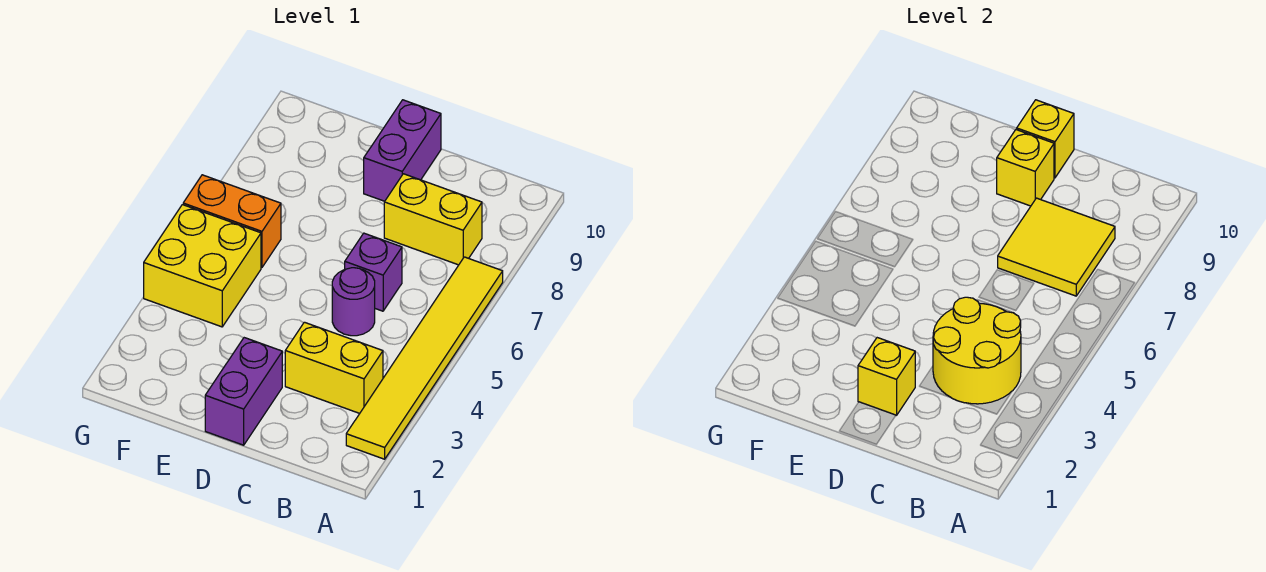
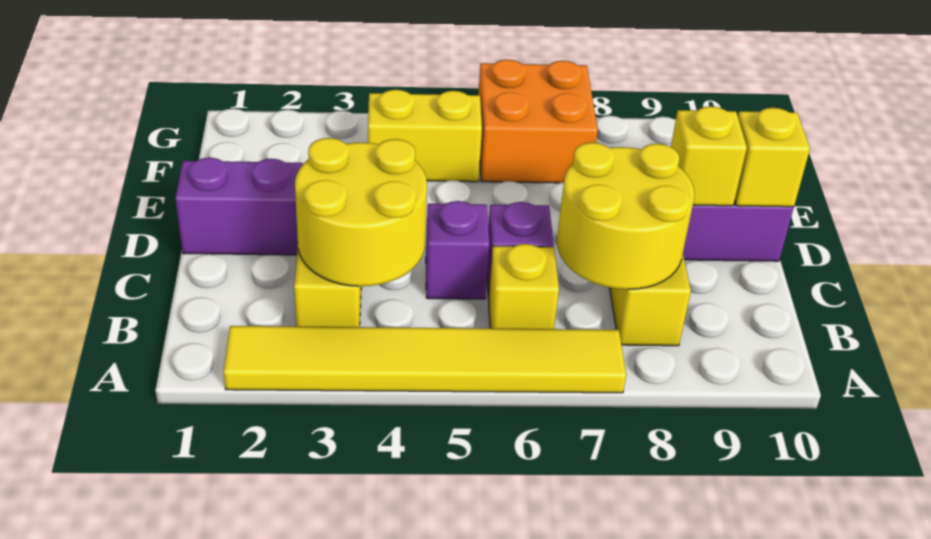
yellow 2x2 tile [998,198,1115,296] -> yellow 2x2 round brick [557,143,695,289]
purple 1x1 round brick [332,268,375,336] -> purple 1x1 brick [426,201,490,299]
yellow 1x1 brick [858,338,915,416] -> yellow 1x1 brick moved to [488,244,559,329]
yellow 2x2 brick [144,205,261,327] -> yellow 1x2 brick [368,90,482,182]
orange 1x2 brick [183,175,281,267] -> orange 2x2 brick [478,60,598,183]

